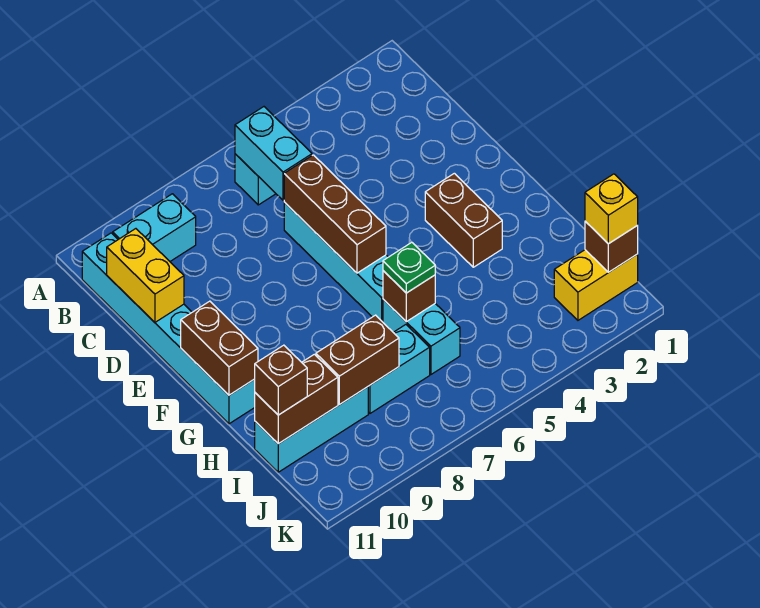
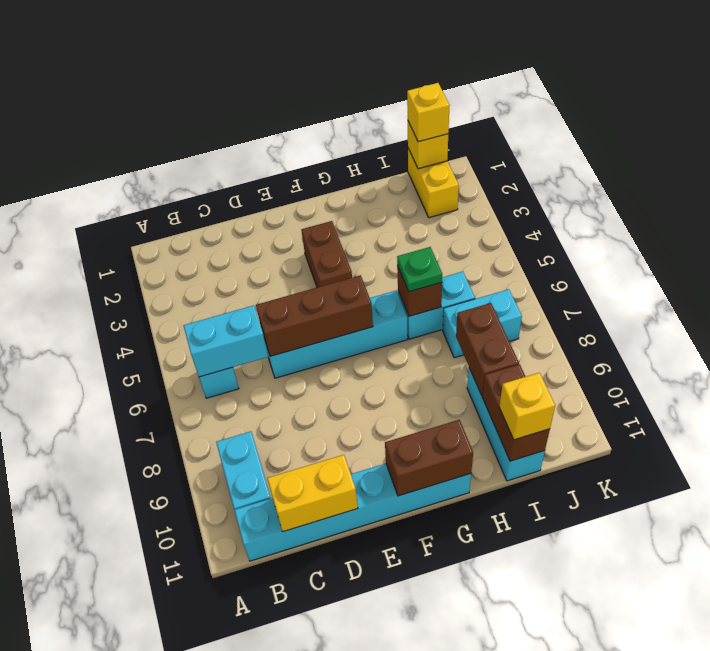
brown 1x2 brick [425,173,502,267] -> brown 1x2 brick turned to [301,221,352,287]
cyan 1x2 brick [368,325,430,413] -> cyan 1x2 brick turned to [443,289,522,358]
brown 1x1 brick [255,345,307,415] -> yellow 1x1 brick [499,373,555,440]
brown 1x1 brick [585,221,638,272] -> yellow 1x1 brick [408,122,448,169]

